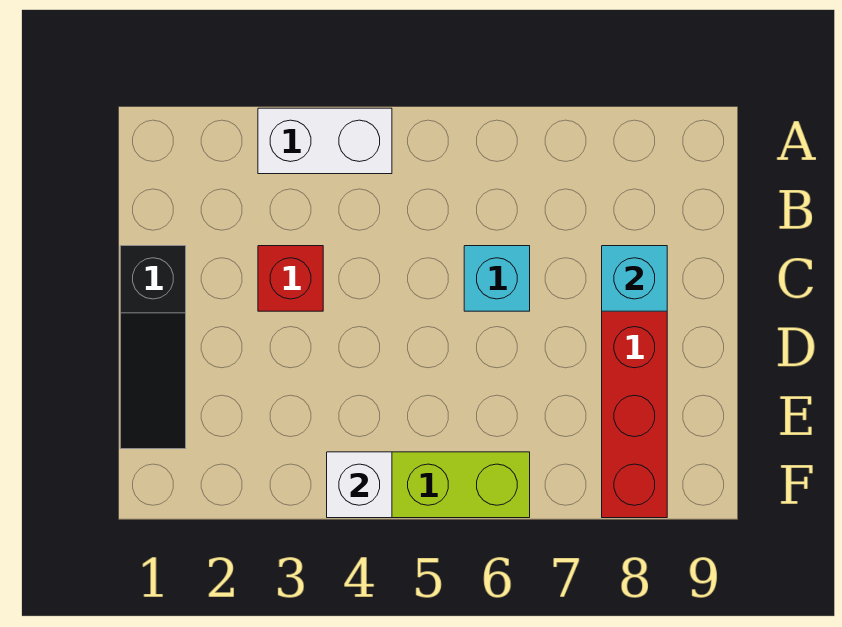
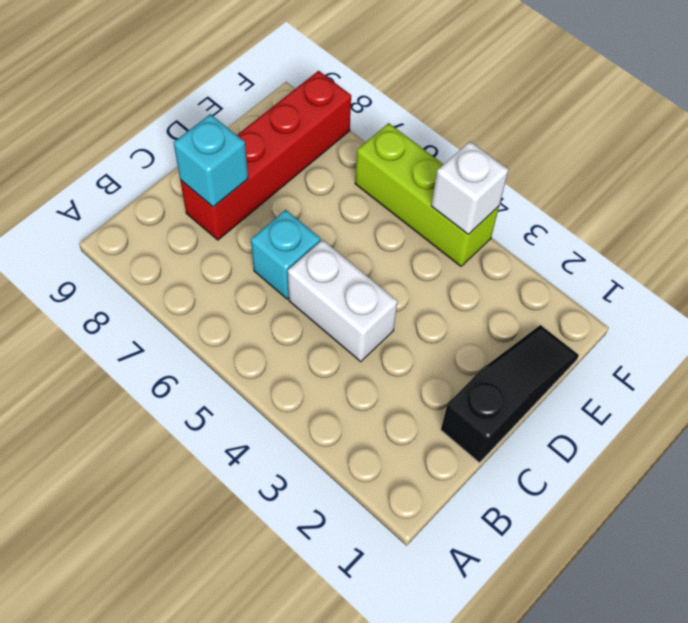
white 1x2 brick [258,108,392,174] -> white 1x2 brick moved to [288,240,398,362]
red 1x1 brick [258,246,323,311] -> none

